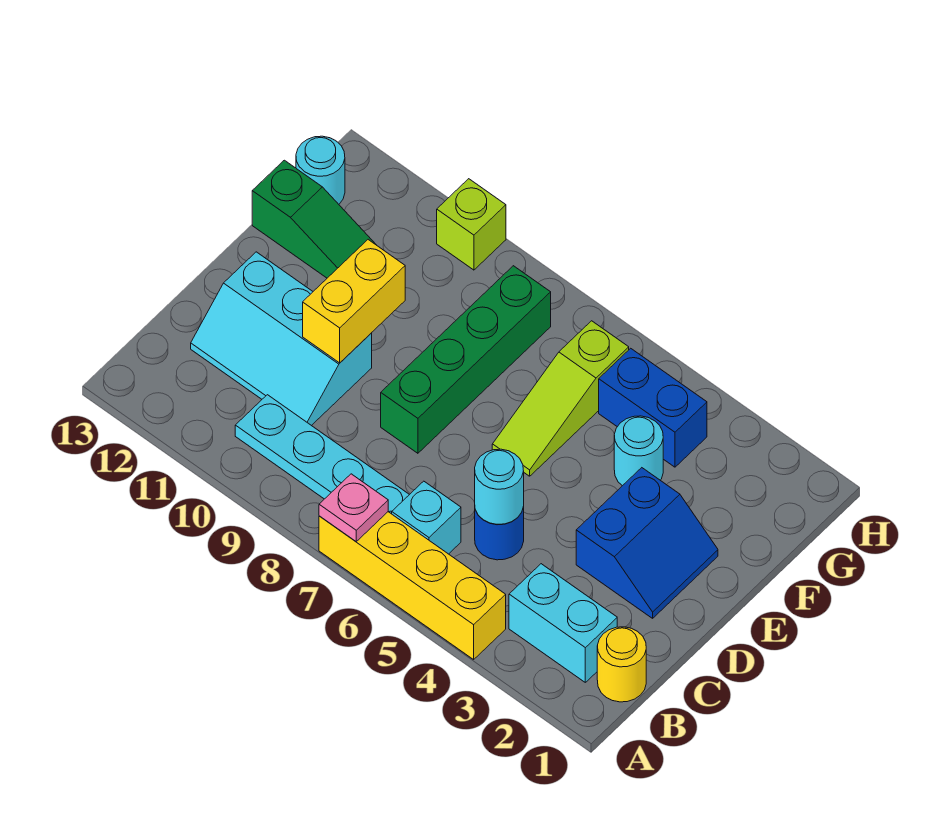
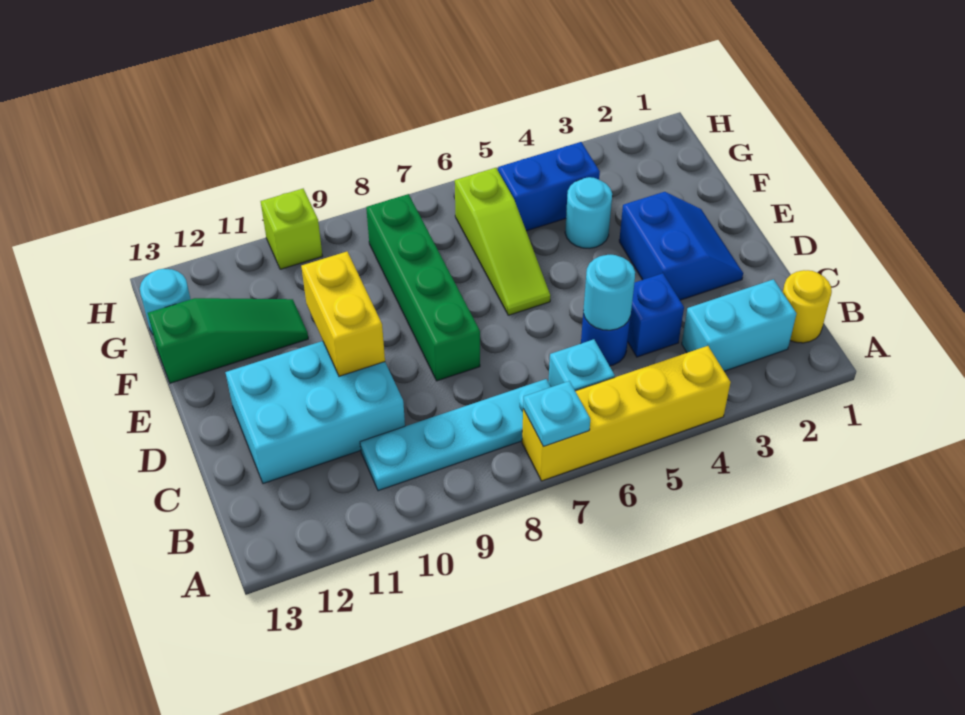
pink 1x1 plate [319,474,388,541] -> cyan 1x1 plate [523,381,590,447]
none -> blue 1x1 brick [628,273,684,357]
cyan 2x3 slope [191,252,372,426] -> cyan 2x3 brick [225,341,405,484]

